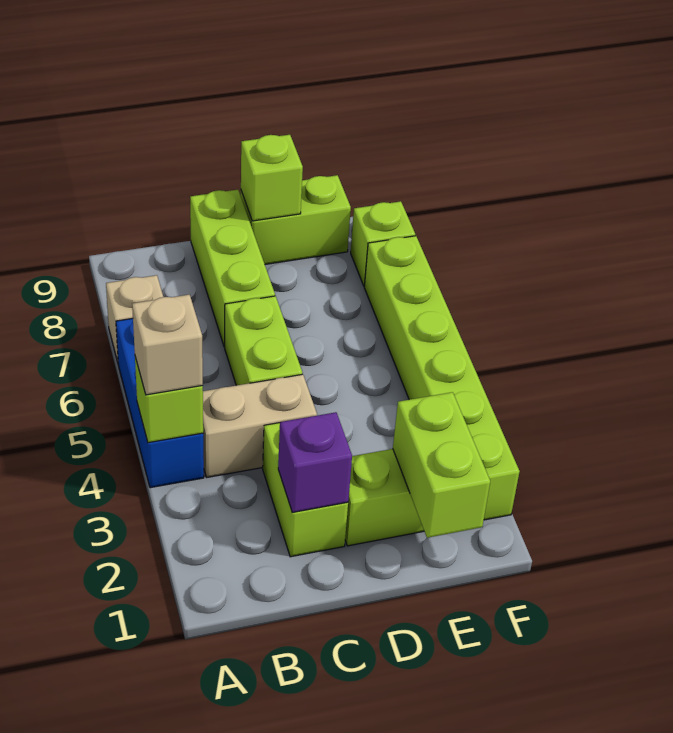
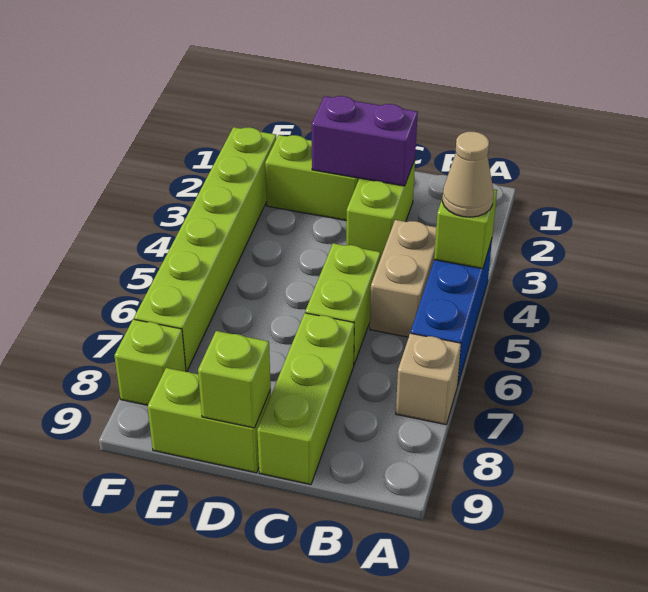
tan 1x1 brick [132,295,203,395] -> tan 1x1 cone [442,132,494,217]
tan 1x2 brick [203,374,317,477] -> tan 1x2 brick turned to [370,220,436,337]
purple 1x1 brick [278,412,352,512] -> purple 1x2 brick [312,96,418,186]
lime 1x2 brick [393,392,490,538] -> none

